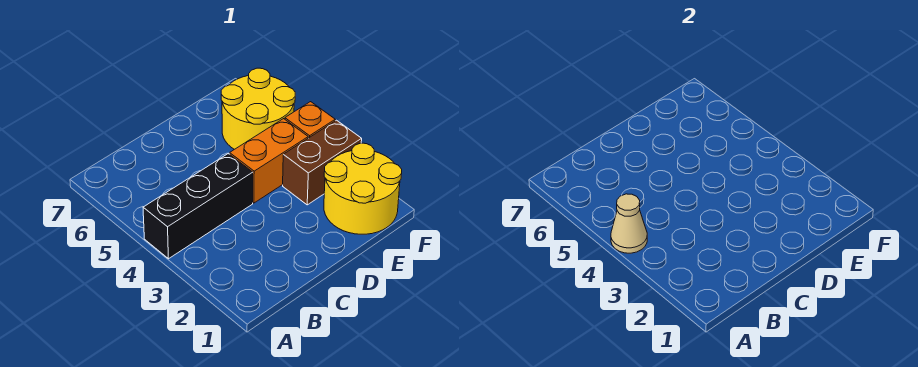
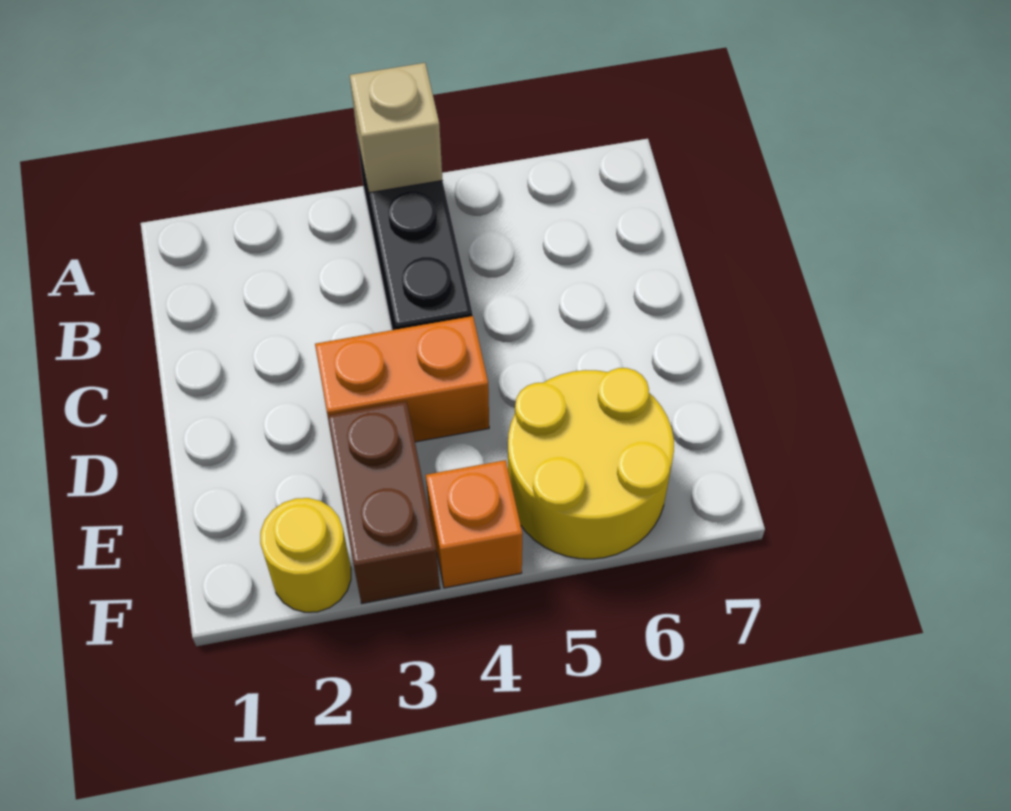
tan 1x1 cone [611,194,647,253] -> tan 1x1 brick [350,63,443,193]
orange 1x2 brick [230,119,308,203] -> orange 1x2 brick turned to [315,316,489,442]
yellow 2x2 round brick [324,143,402,234] -> yellow 1x1 round brick [260,498,351,612]

